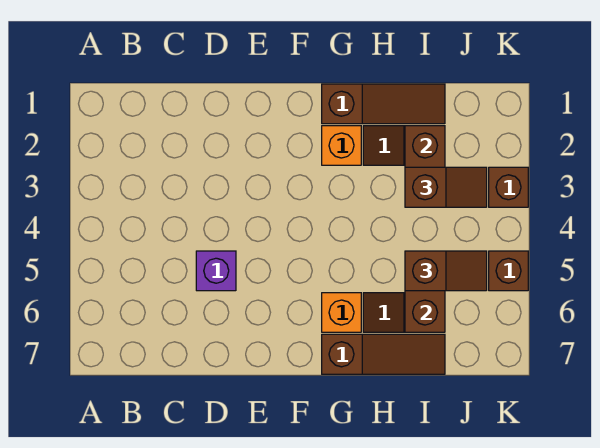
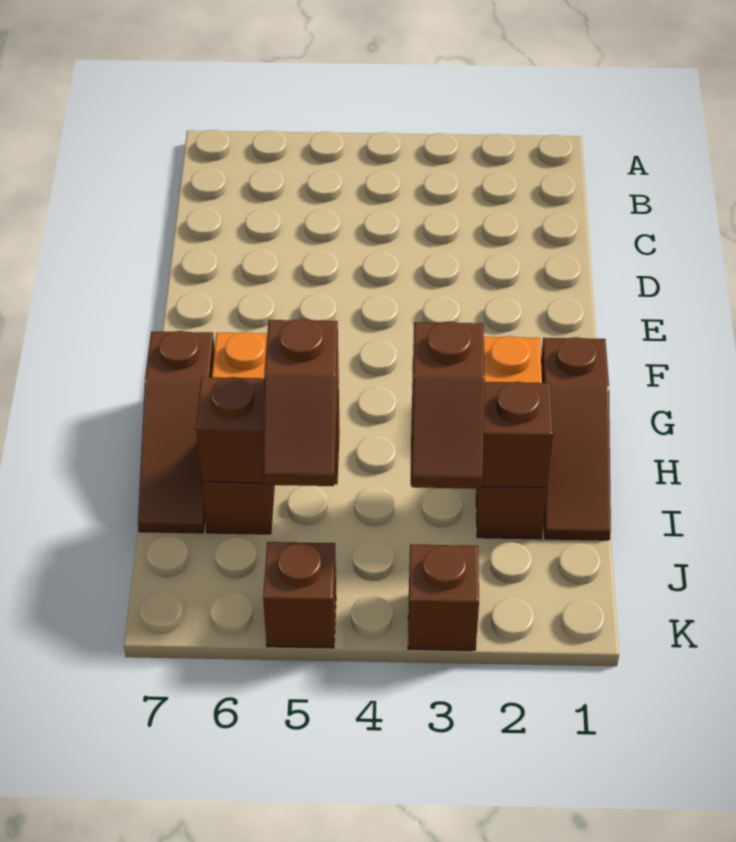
purple 1x1 brick [196,251,236,291] -> none

